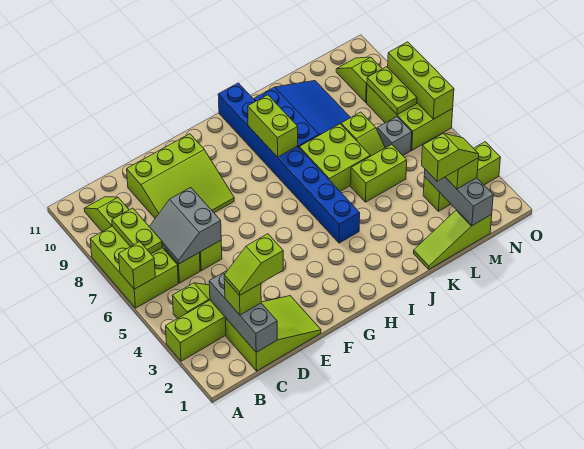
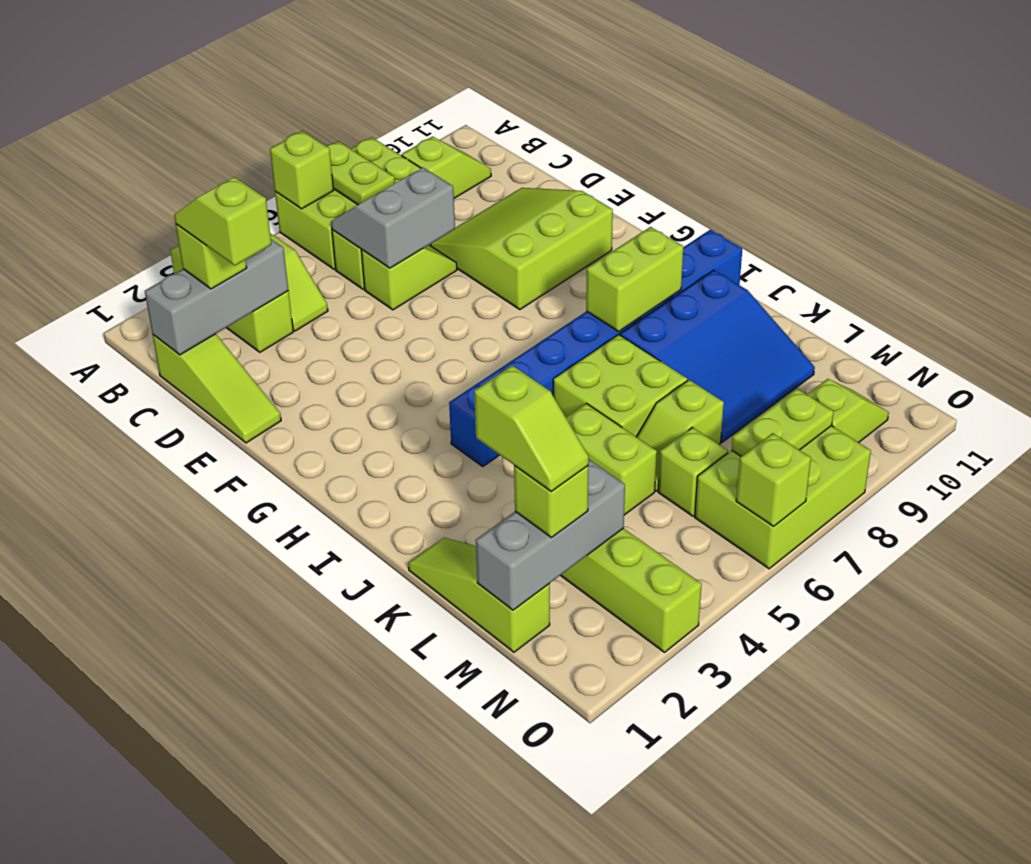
lime 1x2 plate [112,208,162,254] -> lime 1x2 plate turned to [327,141,395,205]
lime 2x3 slope [226,296,321,371] -> lime 1x3 slope [153,334,281,443]
lime 3x3 slope [127,134,234,218] -> lime 3x3 slope turned to [430,188,613,310]
grey 1x1 brick [377,117,412,155] -> lime 1x1 brick [658,427,728,516]
lime 1x3 brick [388,42,454,119] -> lime 1x1 brick [736,433,811,526]

